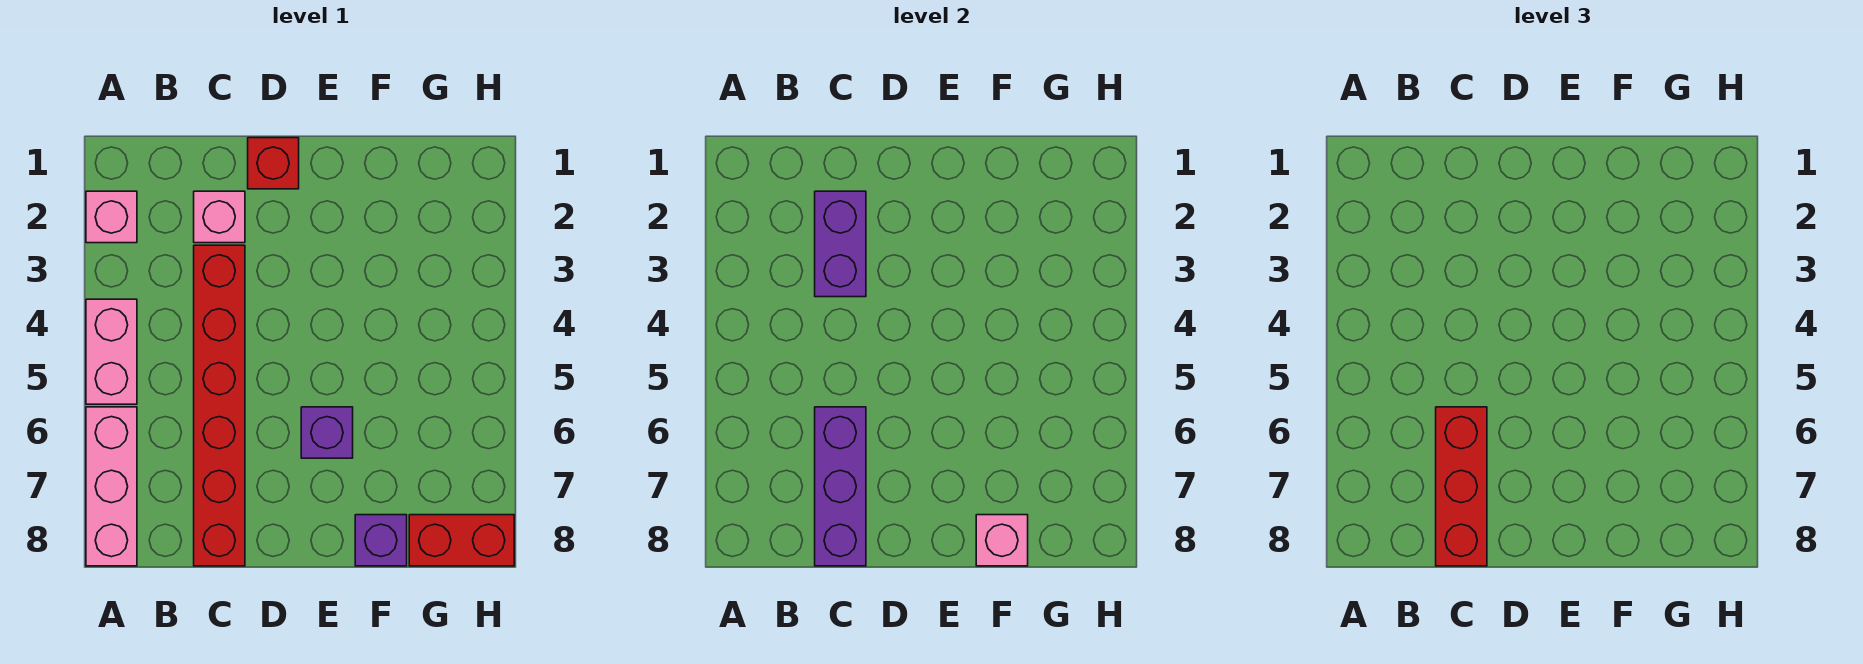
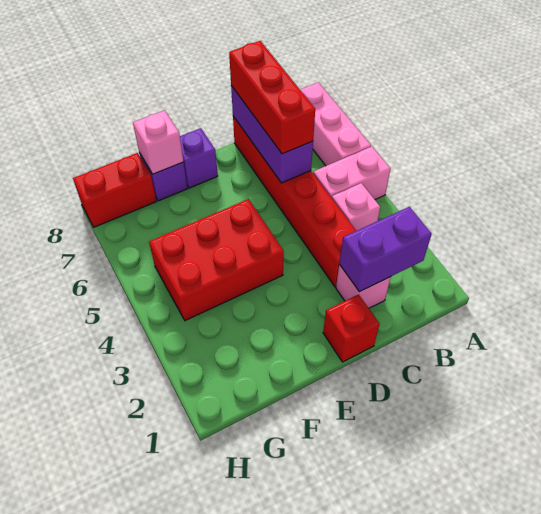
pink 1x1 brick [86,191,137,243] -> pink 1x1 brick moved to [332,183,380,231]
pink 1x2 brick [86,299,137,404] -> pink 1x2 brick turned to [313,147,390,199]
purple 1x2 brick [815,191,866,297] -> purple 1x2 brick turned to [339,207,432,292]
none -> red 2x3 brick [149,199,284,321]
purple 1x1 brick [301,407,353,458] -> purple 1x1 brick moved to [180,128,218,188]

